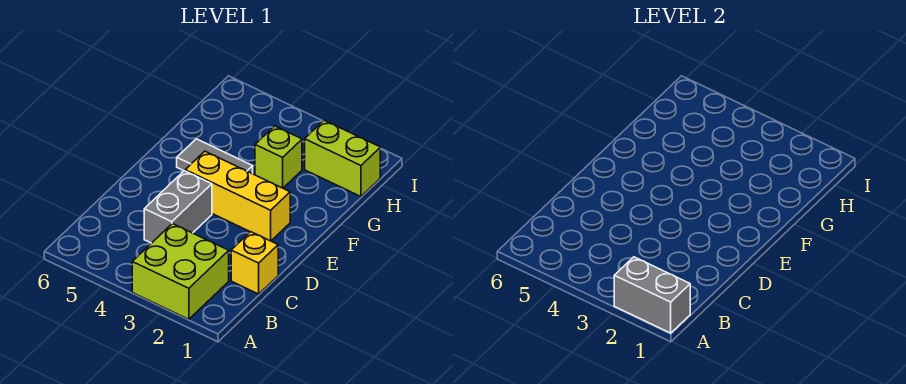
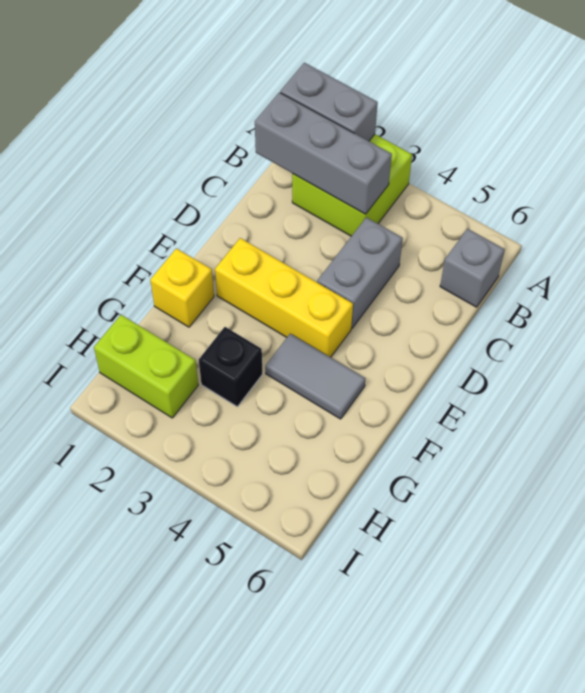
none -> grey 1x3 brick [255,92,392,214]
none -> grey 1x1 brick [440,229,505,307]
yellow 1x1 brick [231,232,278,294] -> yellow 1x1 brick moved to [150,248,214,327]
lime 1x1 brick [255,126,302,188] -> black 1x1 brick [199,327,263,407]

